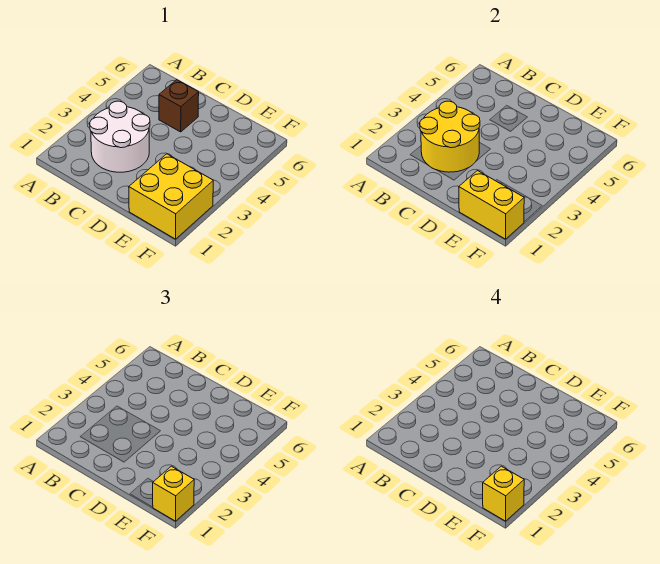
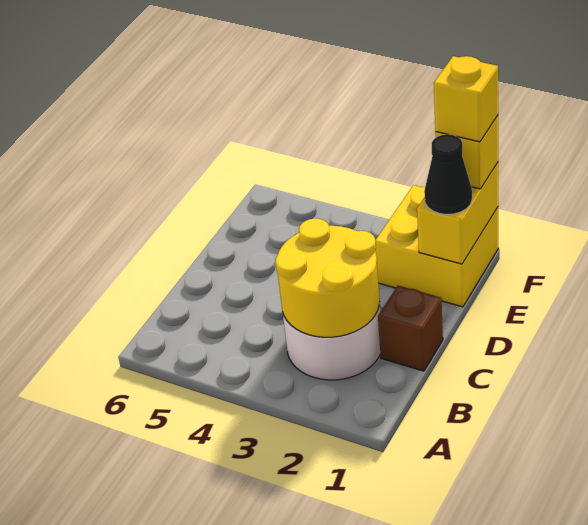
brown 1x1 brick [159,80,199,132] -> brown 1x1 brick moved to [378,286,443,371]
none -> black 1x1 cone [424,135,472,215]

